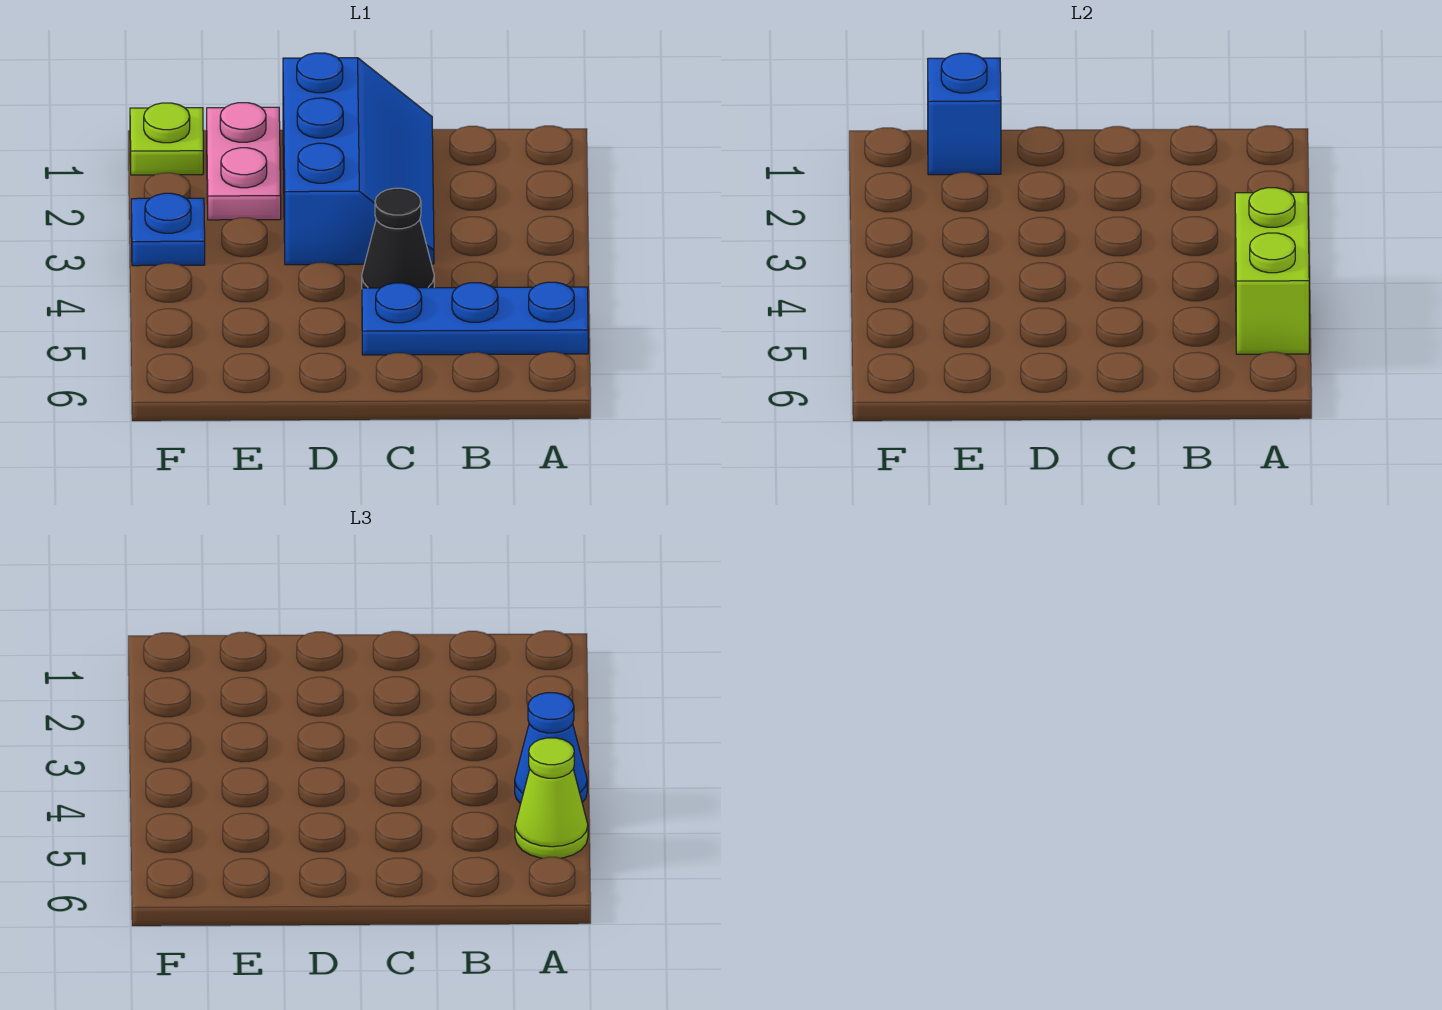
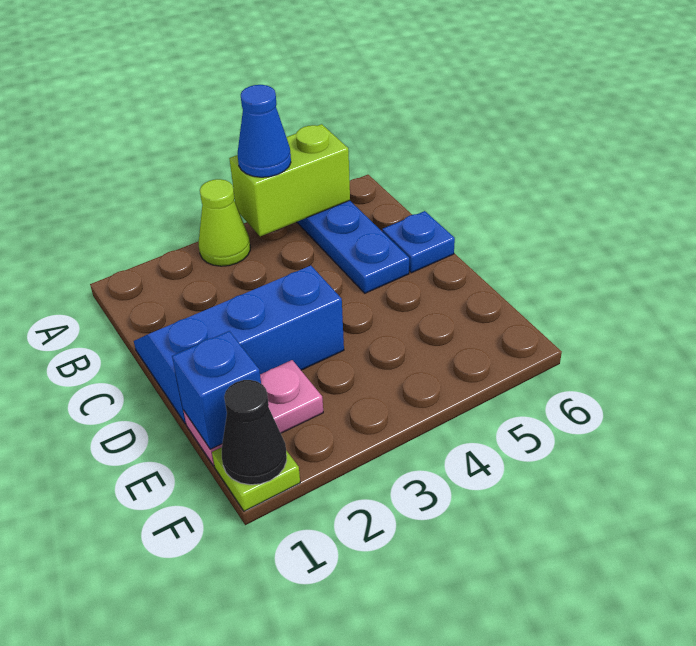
lime 1x1 cone [515,738,588,858] -> lime 1x1 cone moved to [199,179,250,266]
black 1x1 cone [362,188,434,288] -> black 1x1 cone moved to [222,380,287,485]
blue 1x1 plate [131,193,205,266] -> blue 1x1 plate moved to [382,211,455,273]

